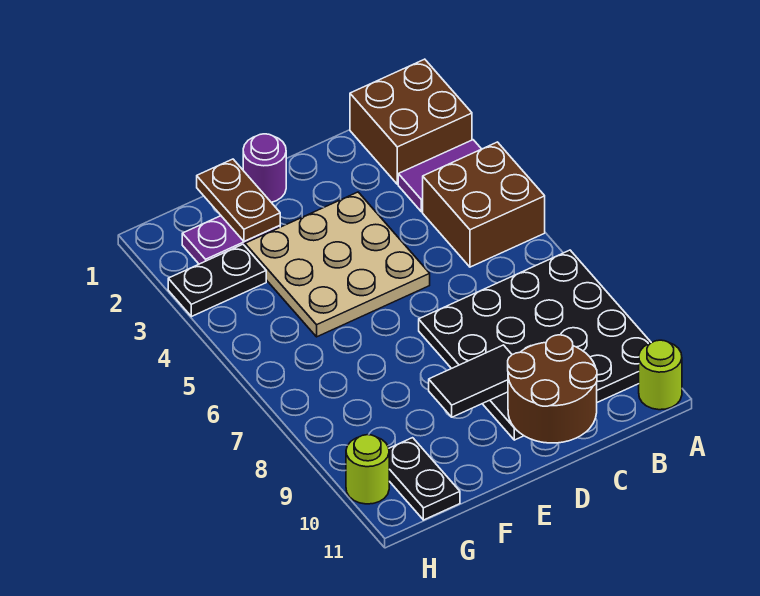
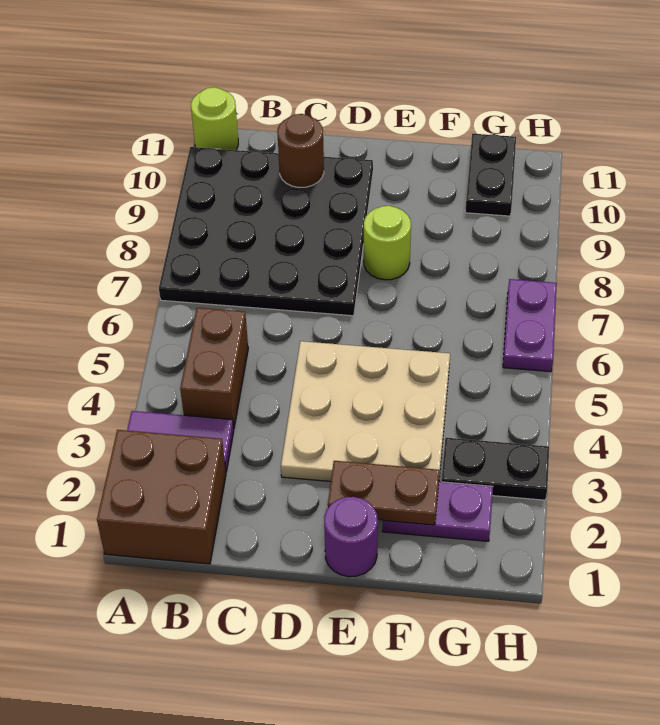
brown 2x2 brick [423,142,545,267] -> brown 1x2 brick [180,308,248,428]
brown 2x2 round brick [508,335,597,443] -> brown 1x1 round brick [277,114,324,188]
black 1x2 tile [429,345,512,417] -> none
brown 1x2 plate [197,159,280,242] -> brown 1x2 plate turned to [328,461,440,525]
none -> purple 1x2 plate [503,279,557,372]
lime 1x1 round brick [346,435,389,504] -> lime 1x1 round brick moved to [364,206,411,280]

